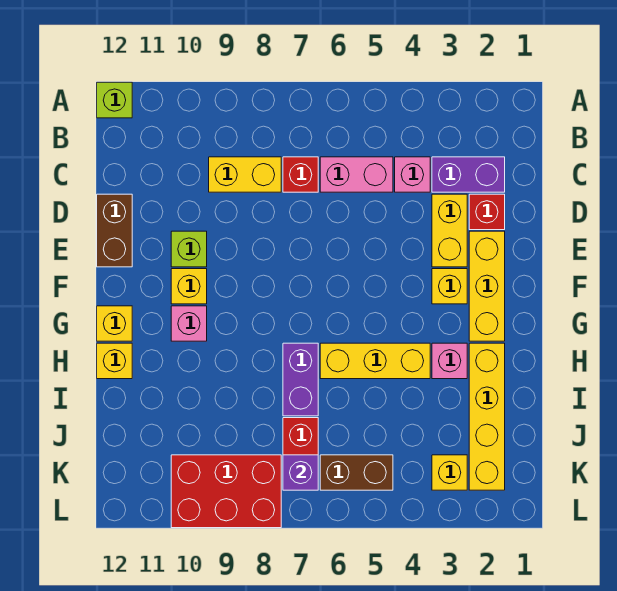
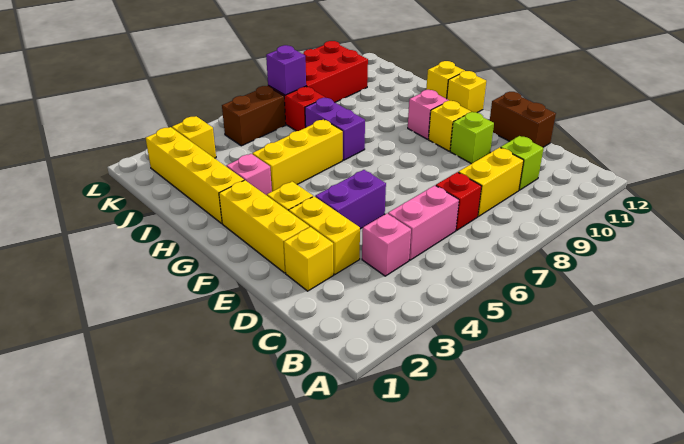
lime 1x1 brick [97,82,132,118] -> lime 1x1 brick moved to [501,136,544,190]
purple 1x2 brick [432,157,505,192] -> purple 1x2 brick moved to [315,170,386,229]
red 1x1 brick [469,194,505,230] -> yellow 1x1 brick [284,227,334,291]

